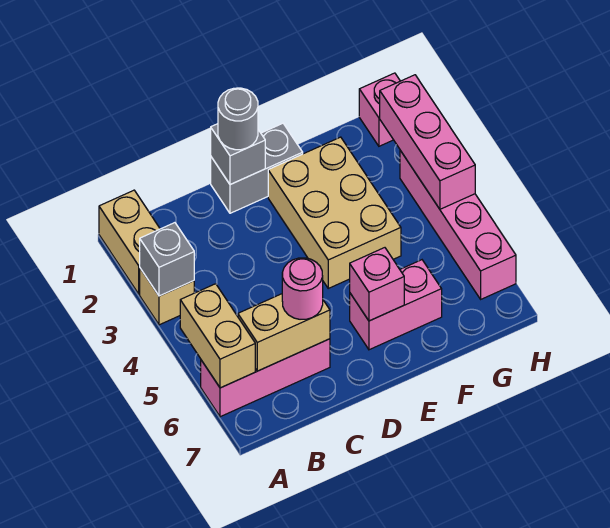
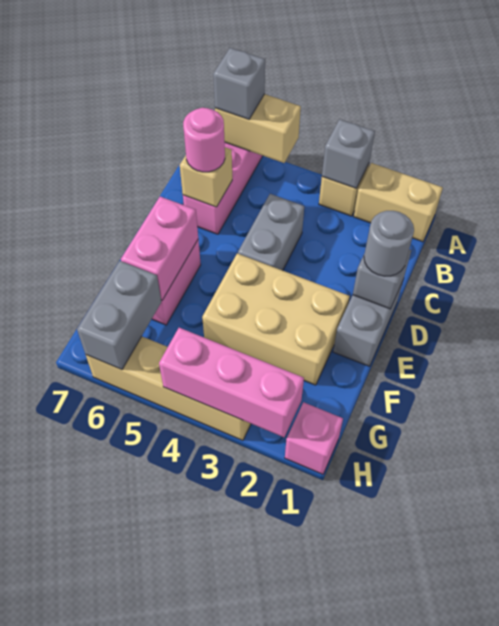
none -> grey 1x1 brick [213,48,265,119]
tan 1x2 brick [238,294,330,371] -> tan 1x1 brick [180,147,232,207]
none -> grey 1x2 brick [238,194,304,271]
pink 1x1 brick [350,248,404,321] -> pink 1x2 brick [121,197,198,300]
none -> grey 1x2 brick [77,261,161,370]
pink 1x4 brick [400,150,516,299] -> tan 1x4 brick [86,336,251,440]

